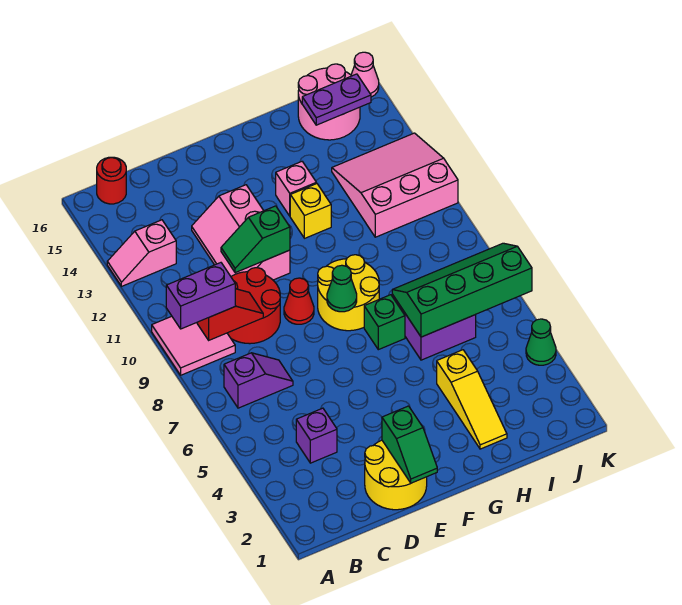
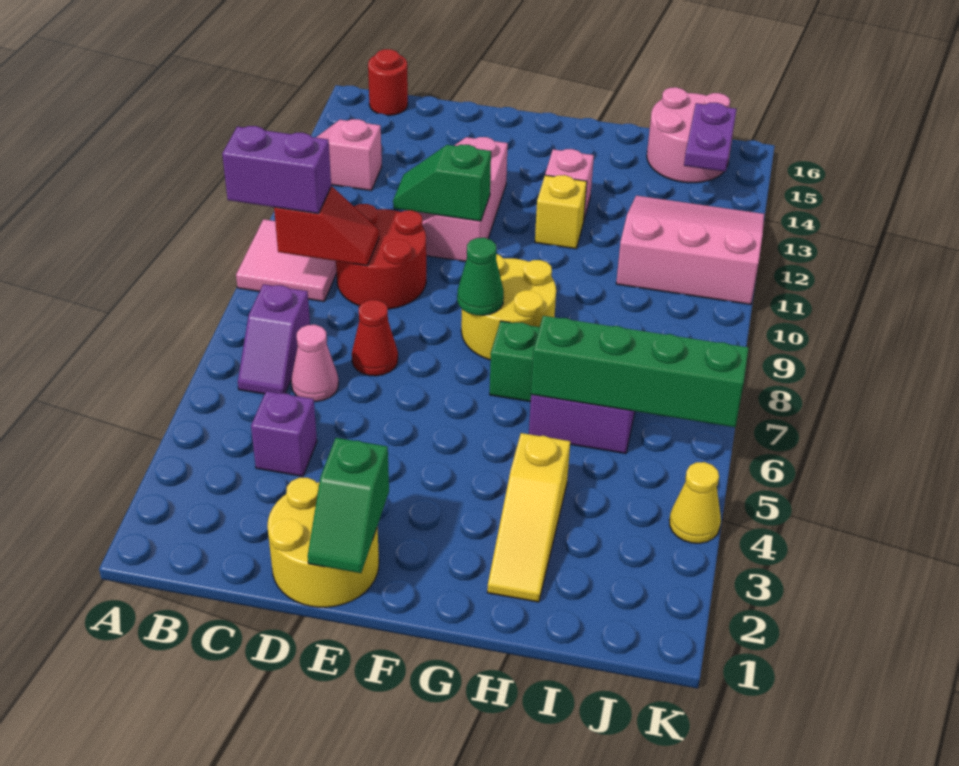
purple 1x2 slope [224,353,293,408] -> purple 1x2 slope turned to [238,284,310,394]
red 1x1 cone [284,278,314,324] -> red 1x1 cone moved to [352,300,398,376]
purple 1x2 plate [302,74,371,125] -> purple 1x2 plate turned to [684,103,737,172]
green 1x1 cone [526,319,556,365] -> yellow 1x1 cone [669,462,721,543]
pink 1x1 cone [351,52,379,97] -> pink 1x1 cone moved to [291,325,339,402]

